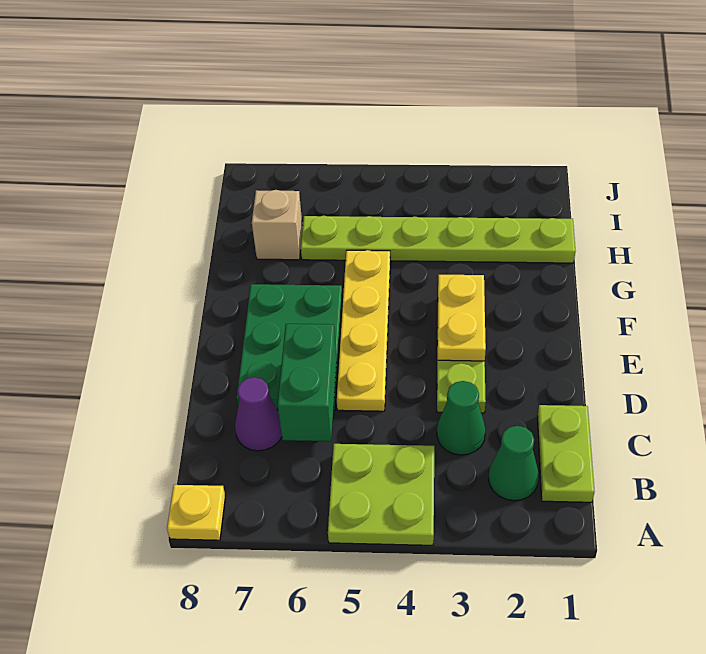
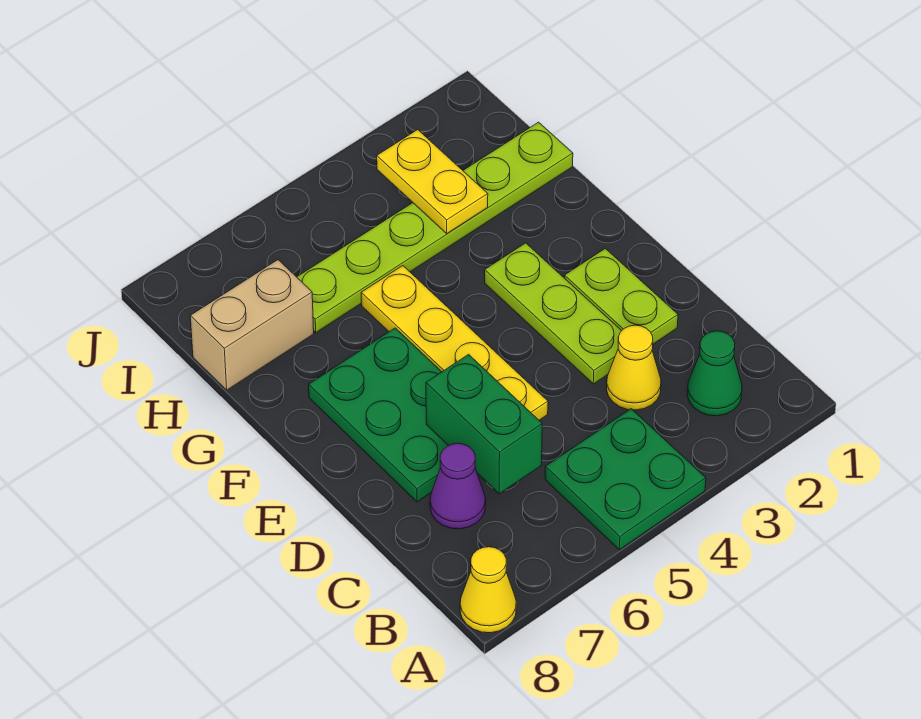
lime 2x2 plate [328,444,434,545] -> green 2x2 plate [545,409,706,550]
yellow 1x1 plate [167,485,225,540] -> yellow 1x1 cone [460,547,516,633]
lime 1x2 plate [538,405,594,502] -> lime 1x2 plate moved to [564,248,678,344]
green 1x1 cone [437,381,486,455] -> yellow 1x1 cone [607,325,661,410]
yellow 1x2 plate [438,275,486,361] -> yellow 1x2 plate moved to [377,130,488,234]
tan 1x1 brick [252,190,303,260] -> tan 1x2 brick [190,260,314,390]

